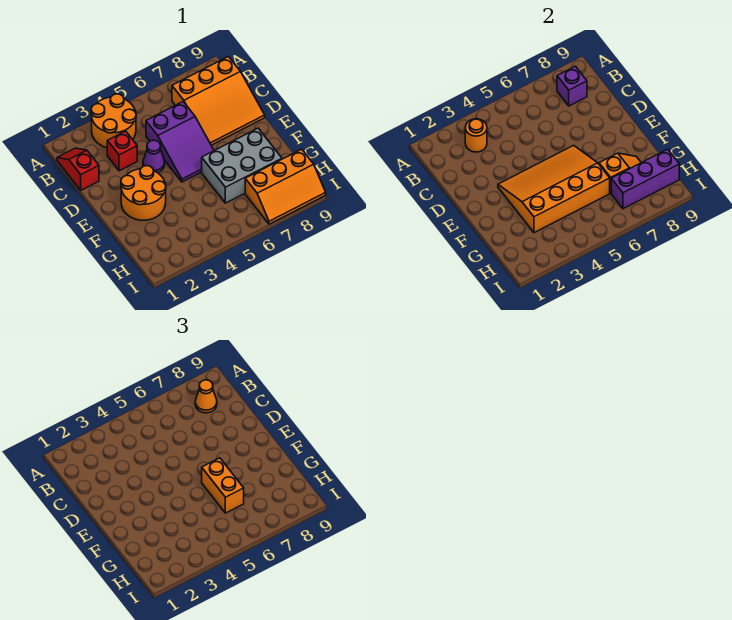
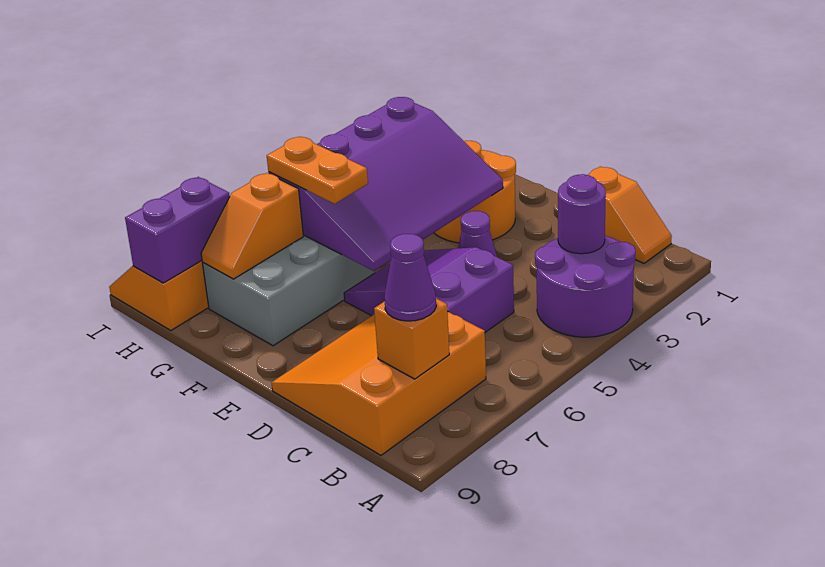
orange 2x2 round brick [91,94,136,148] -> purple 2x2 round brick [535,236,636,337]
red 1x2 slope [57,148,99,190] -> orange 1x2 slope [588,167,672,263]
orange 1x1 round brick [465,119,487,152] -> purple 1x1 round brick [558,174,606,254]
purple 1x1 brick [557,66,587,106] -> orange 1x1 brick [374,299,449,379]
orange 1x1 cone [195,380,217,413] -> purple 1x1 cone [384,234,436,321]
red 1x1 brick [107,131,137,171] -> none
orange 3x4 slope [498,145,610,233] -> purple 3x4 slope [268,97,503,271]
orange 1x2 brick [202,458,244,513] -> orange 1x2 plate [267,137,368,204]
purple 1x3 brick [611,149,679,209] -> purple 1x2 brick [125,177,230,283]

